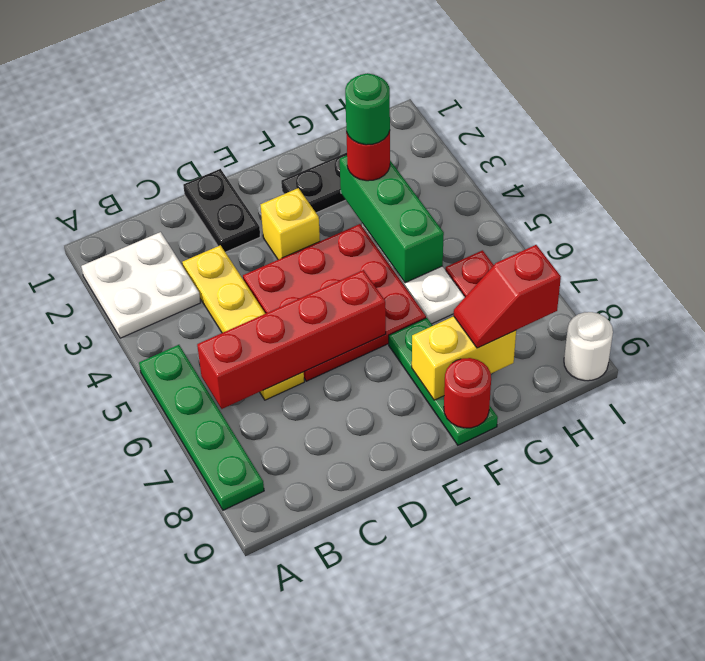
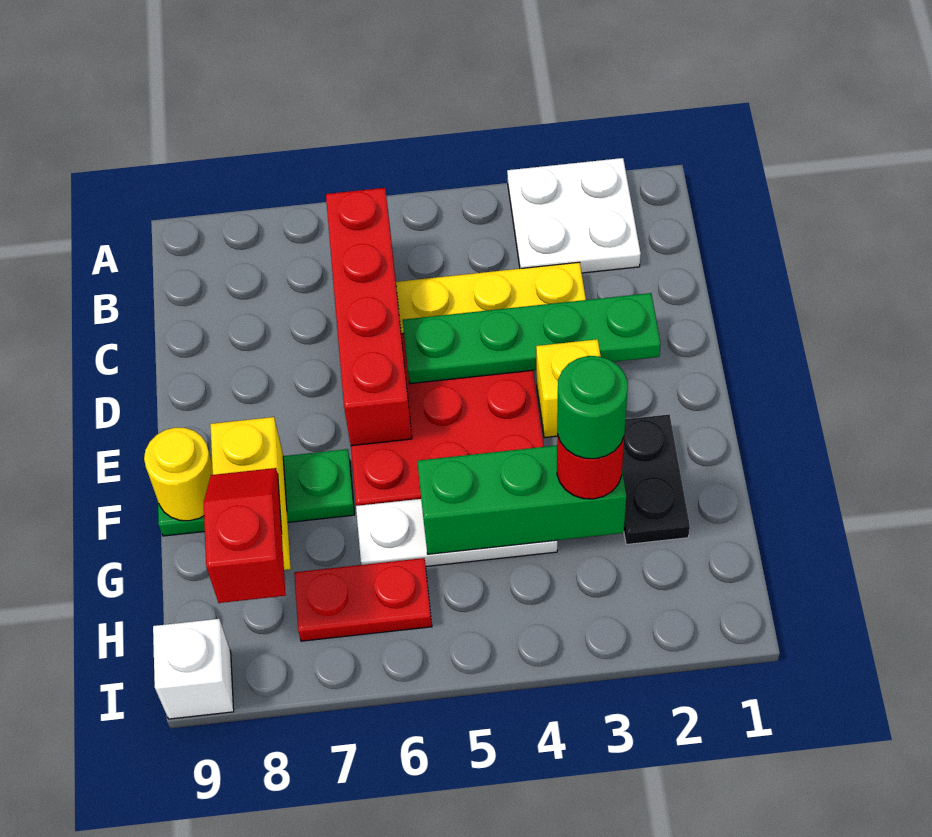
green 1x4 plate [139,345,264,510] -> green 1x4 plate moved to [403,293,661,384]
black 1x2 plate [183,169,260,252] -> none
red 1x1 round brick [444,358,491,428] -> yellow 1x1 round brick [144,428,213,521]
white 1x1 round brick [564,312,613,381] -> white 1x1 brick [153,619,234,719]

